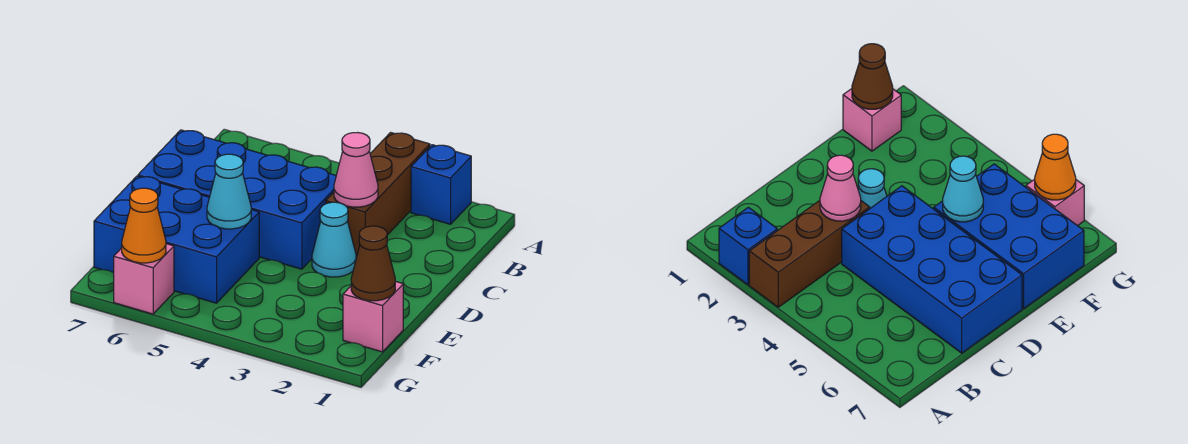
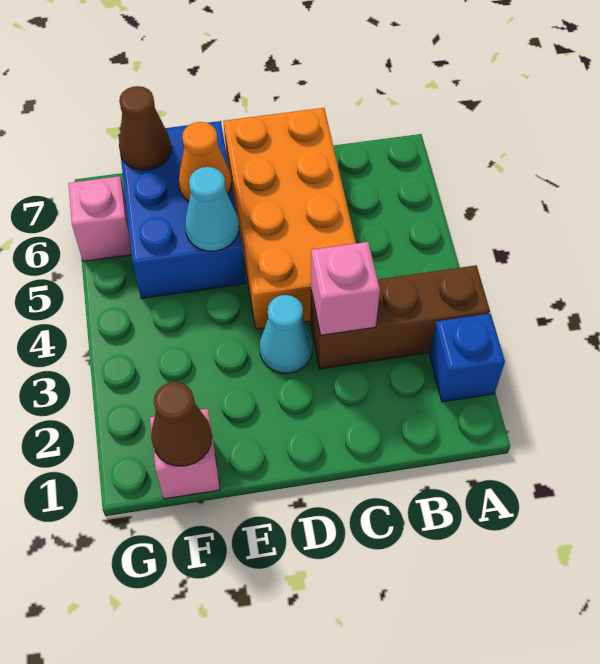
pink 1x1 cone [334,133,378,207] -> pink 1x1 brick [311,242,380,335]
blue 2x4 brick [138,130,336,269] -> orange 2x4 brick [223,108,356,329]
none -> brown 1x1 cone [119,86,171,170]
orange 1x1 cone [122,188,166,263] -> orange 1x1 cone moved to [179,122,231,201]

